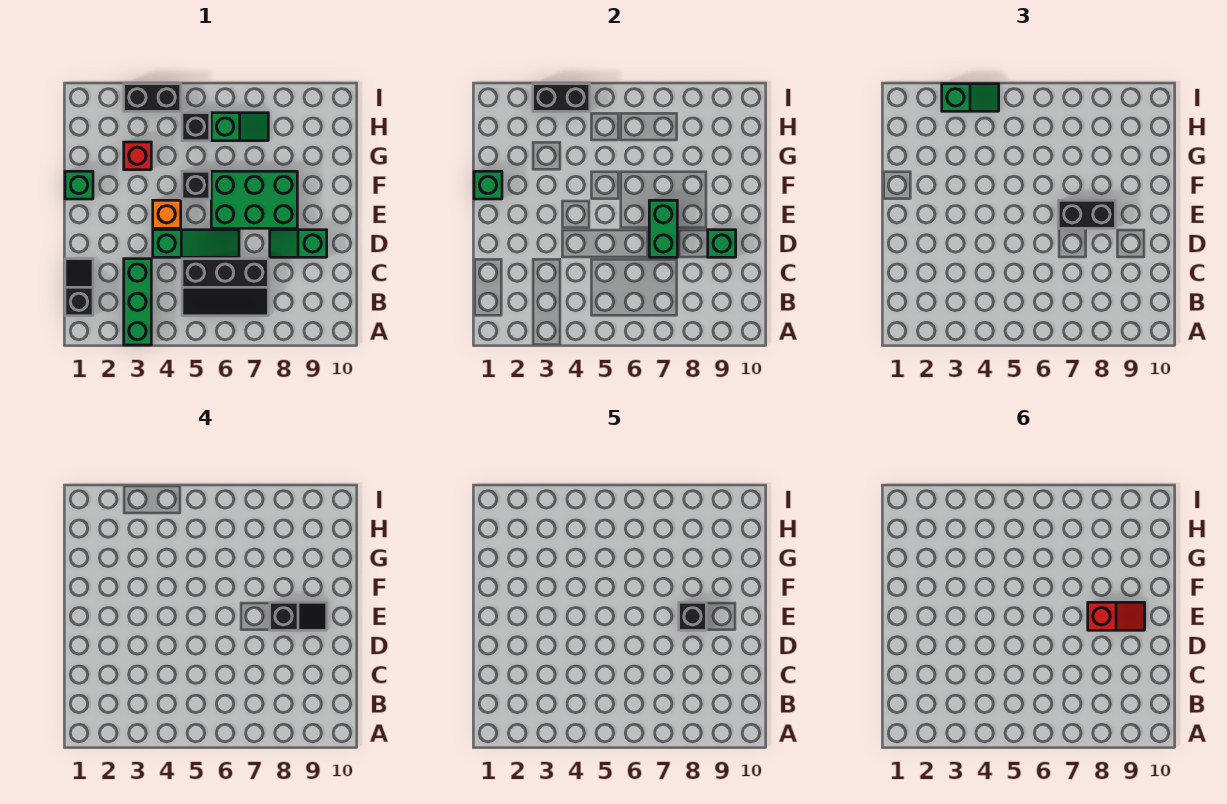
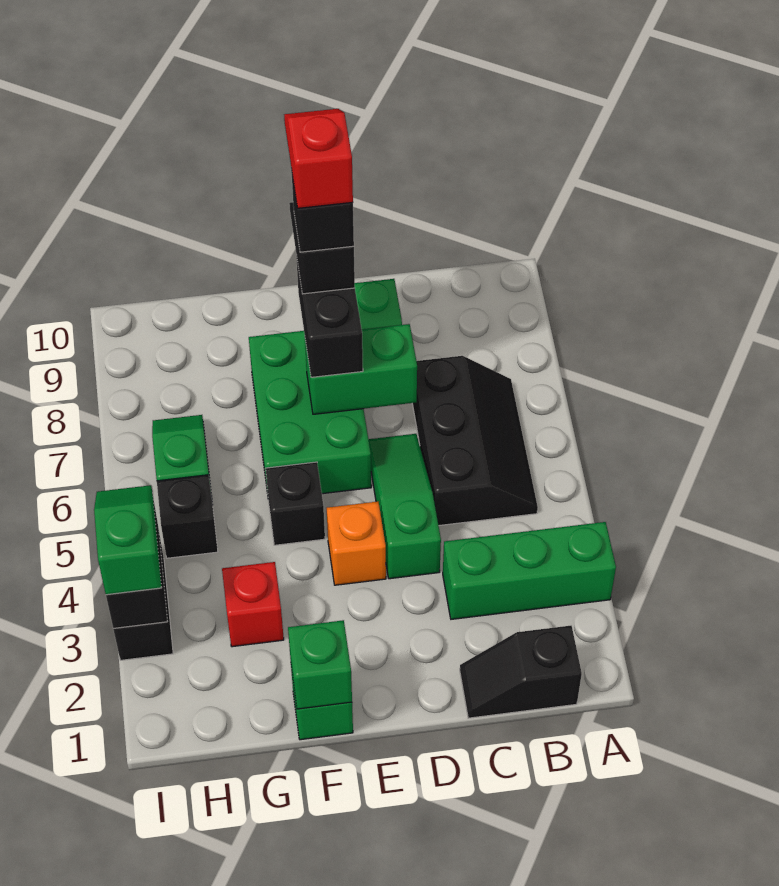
green 1x1 brick [708,230,736,257] -> none

